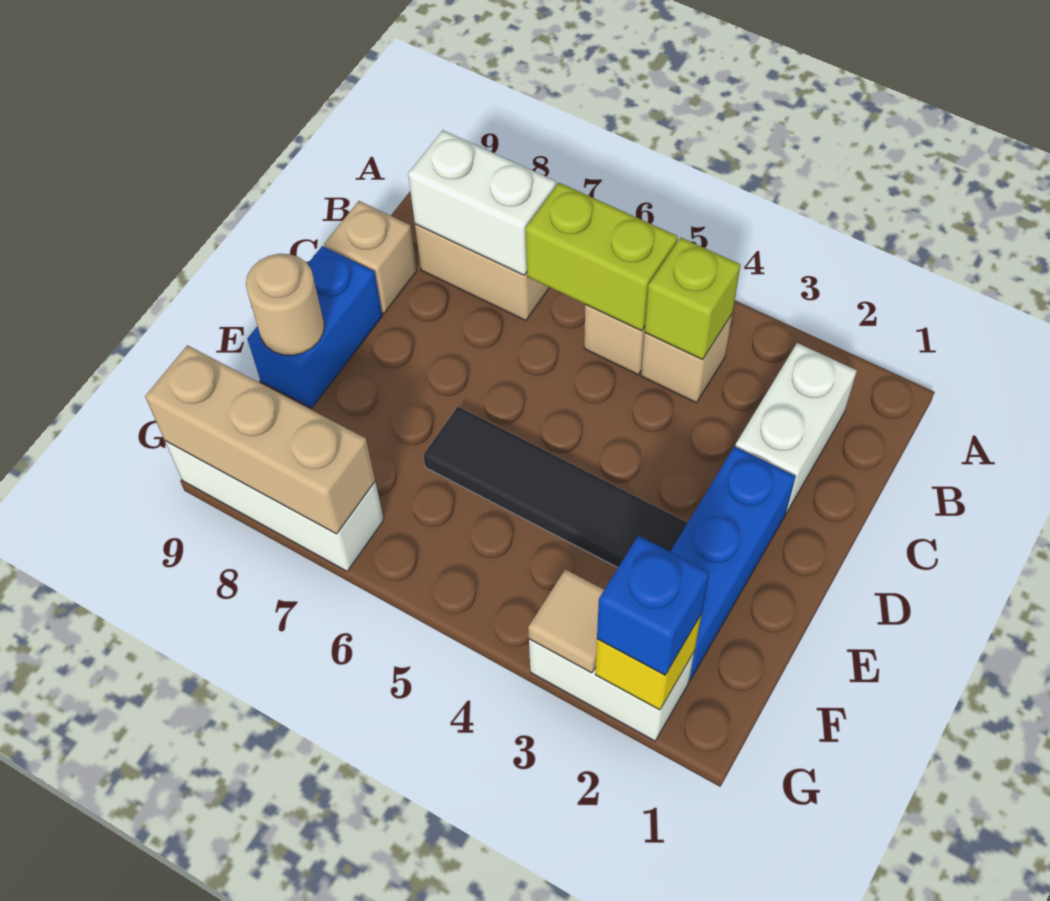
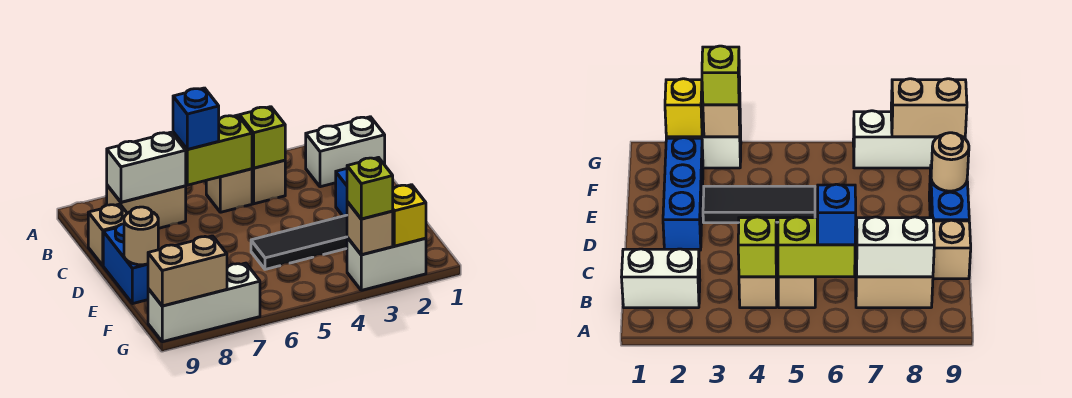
white 1x2 brick [735,343,857,513] -> white 1x2 brick turned to [306,117,385,187]
black 1x4 tile [423,407,688,568] -> black 1x3 tile [251,215,347,269]
blue 1x1 brick [597,536,709,675] -> blue 1x1 brick moved to [173,88,219,149]
tan 1x1 tile [528,569,604,673] -> tan 1x1 brick [347,202,393,255]
none -> lime 1x1 brick [347,158,393,219]
tan 1x3 brick [145,345,375,534] -> tan 1x2 brick [148,236,227,306]

